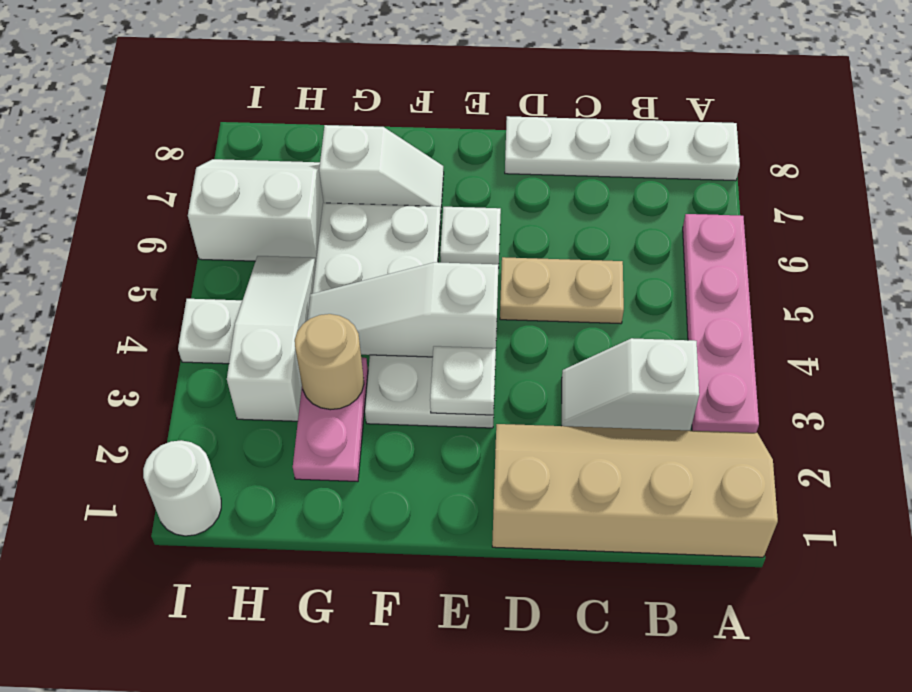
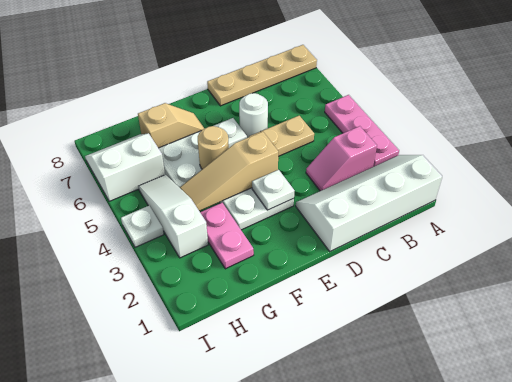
tan 2x4 slope [492,424,778,557] -> white 2x4 slope [296,155,442,251]
pink 1x4 plate [683,214,759,433] -> pink 1x3 plate [325,95,399,167]
white 1x4 plate [505,116,740,181] -> tan 1x4 plate [207,45,317,106]
white 1x2 slope [562,338,699,430] -> pink 1x2 slope [306,126,377,191]
white 1x3 slope [307,262,498,357] -> tan 1x3 slope [180,131,278,211]
white 1x2 slope [319,125,444,213] -> tan 1x2 slope [138,103,205,148]
tan 1x1 round brick [295,314,364,410] -> tan 1x1 round brick moved to [198,126,229,169]
white 1x1 round brick [143,440,221,536] -> white 1x1 round brick moved to [239,93,268,138]

